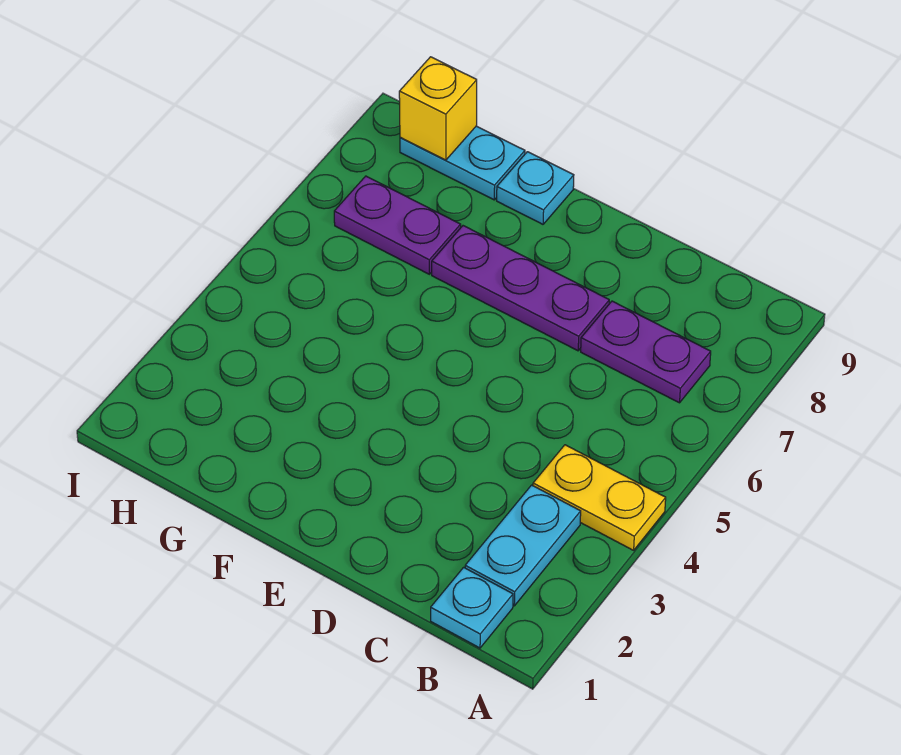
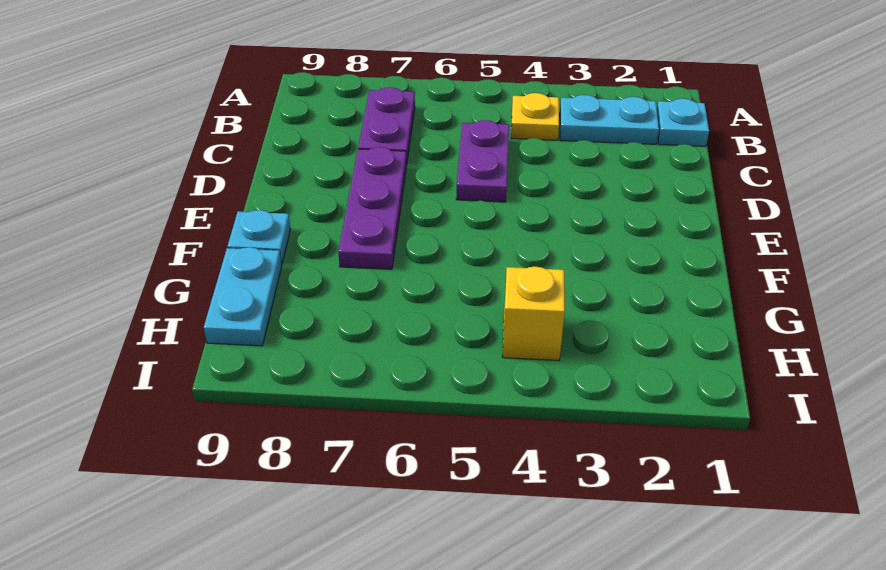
yellow 1x2 plate [533,445,666,550] -> yellow 1x1 plate [511,93,559,140]
purple 1x2 plate [334,176,461,274] -> purple 1x2 plate moved to [456,120,509,202]
yellow 1x1 brick [399,57,477,160] -> yellow 1x1 brick moved to [502,267,565,361]

